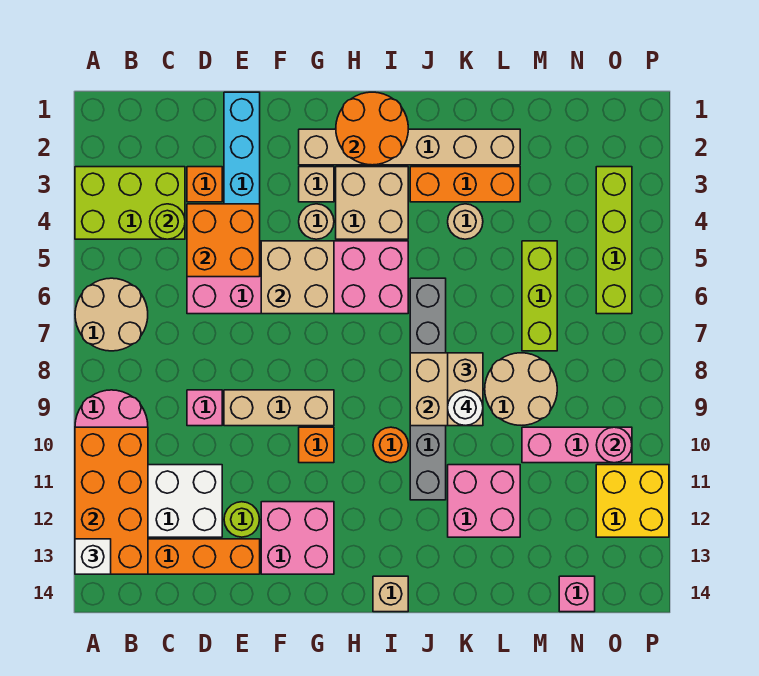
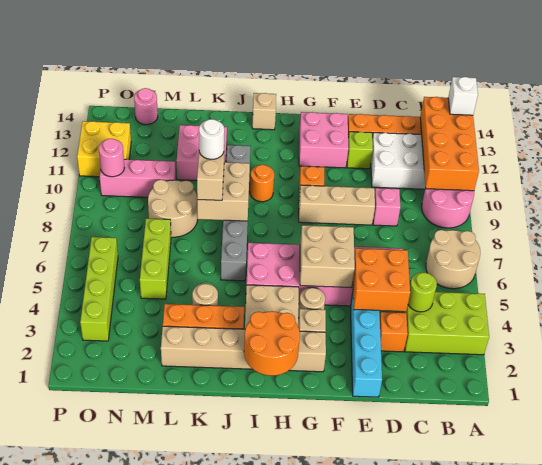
lime 1x1 round brick [224,502,259,537] -> lime 1x1 brick [347,132,373,169]
pink 1x1 brick [559,576,595,612] -> pink 1x1 round brick [134,88,158,125]

